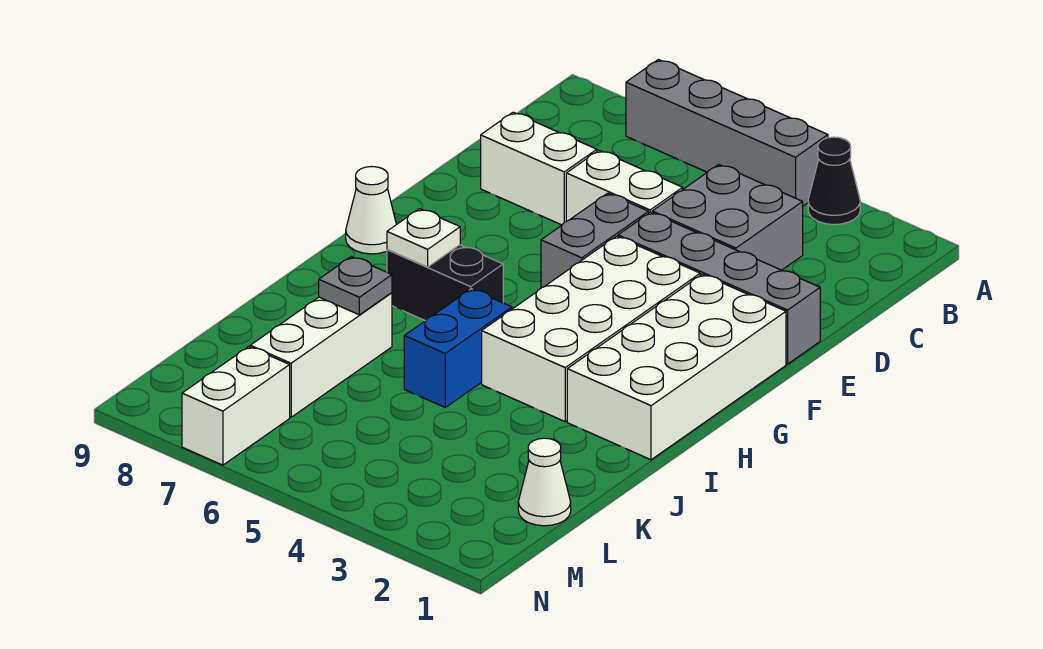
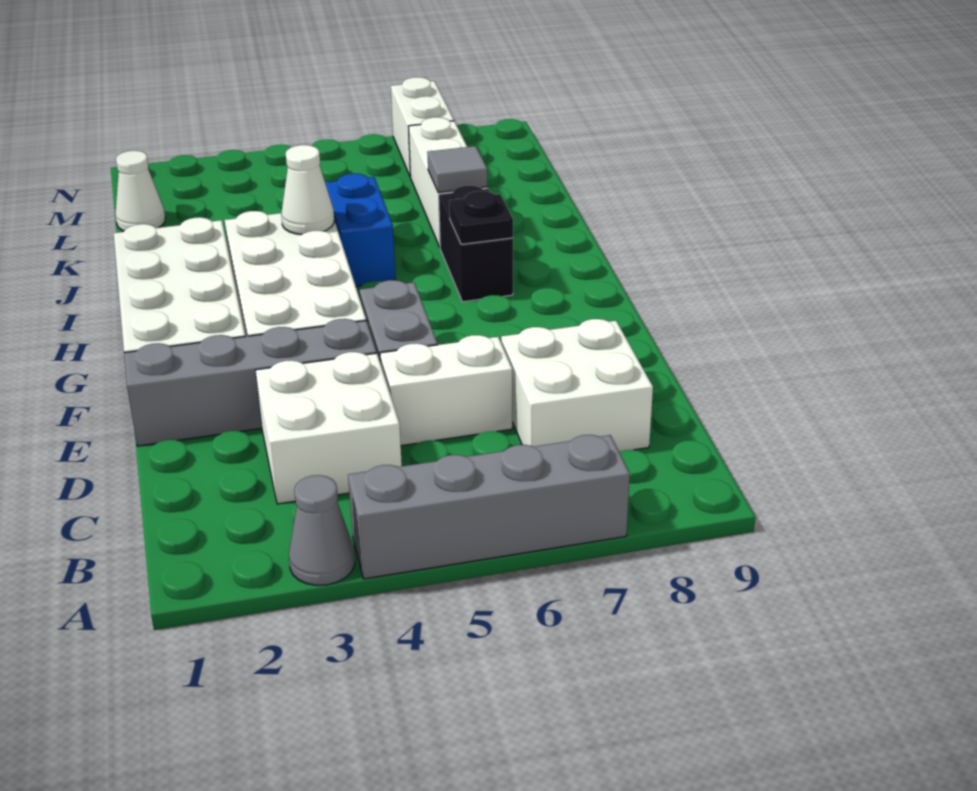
black 1x1 cone [808,137,860,225] -> grey 1x1 cone [289,475,355,585]
grey 2x2 brick [652,165,803,270] -> white 2x2 brick [255,352,402,504]
white 1x2 brick [481,112,597,225] -> white 2x2 brick [501,319,653,452]
white 1x1 cone [346,167,397,254] -> white 1x1 cone moved to [281,145,334,235]
black 1x2 brick [387,245,503,321] -> black 1x2 brick turned to [439,185,513,302]
white 1x1 plate [387,209,460,267] -> black 1x1 plate [449,191,513,244]
grey 1x1 plate [319,257,392,315] -> grey 1x1 tile [427,146,487,193]

